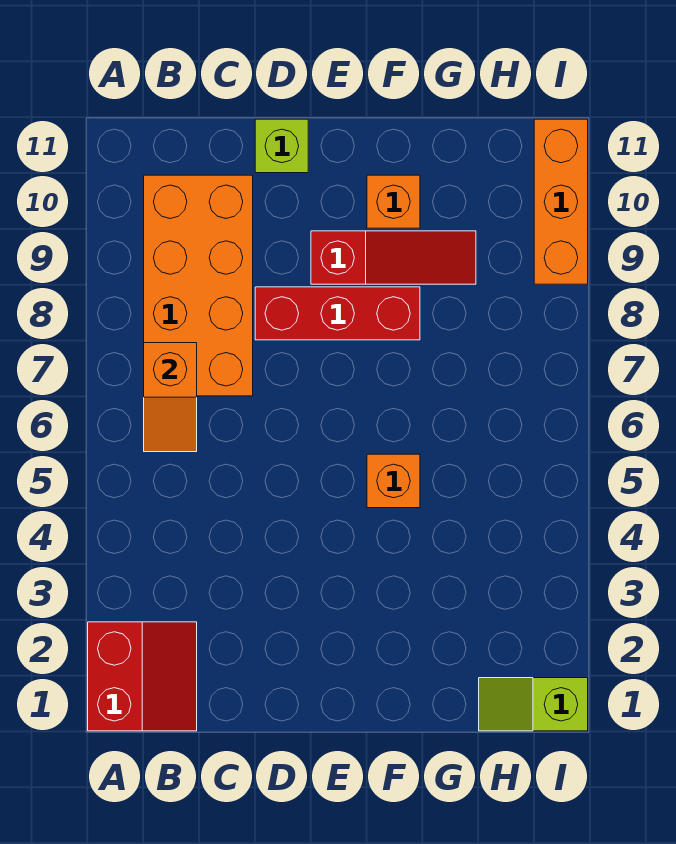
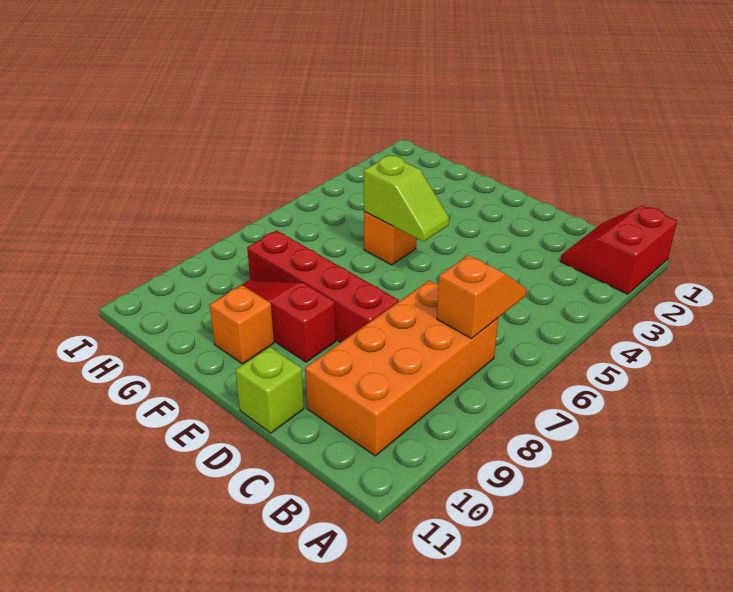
red 1x3 brick [255,287,420,340] -> red 1x4 brick [247,231,399,343]
lime 1x2 slope [479,678,588,731] -> lime 1x2 slope moved to [364,156,449,242]
orange 1x3 brick [534,119,588,284] -> none

